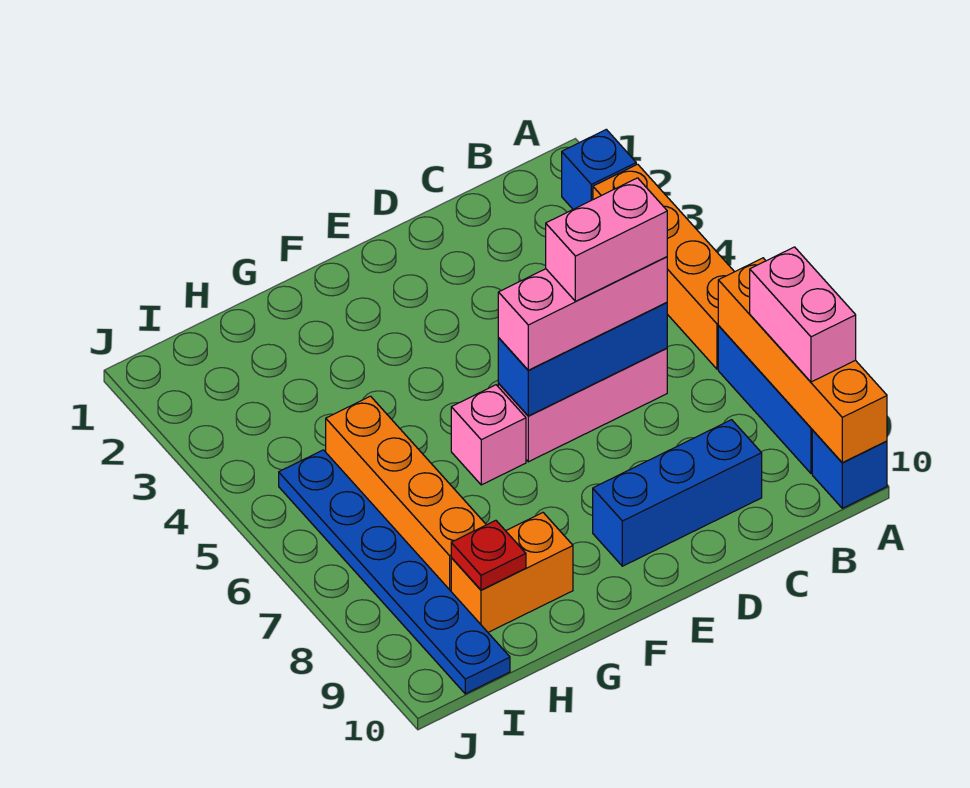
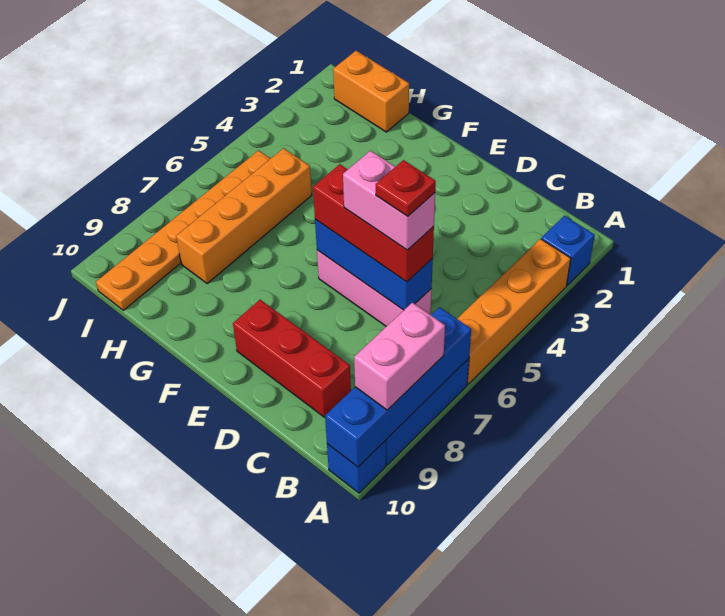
orange 1x4 brick [718,258,887,463] -> blue 1x4 brick [325,307,471,467]
pink 1x3 brick [498,257,667,370] -> red 1x3 brick [313,164,434,282]
blue 1x3 brick [593,420,762,566] -> red 1x3 brick [233,300,351,417]
pink 1x1 brick [451,385,526,485] -> none
orange 1x2 brick [451,513,573,632] -> orange 1x2 brick moved to [333,51,409,132]
red 1x1 plate [451,520,526,590] -> red 1x1 plate moved to [376,160,436,216]
blue 1x6 plate [279,450,510,694] -> orange 1x6 plate [96,151,271,310]

